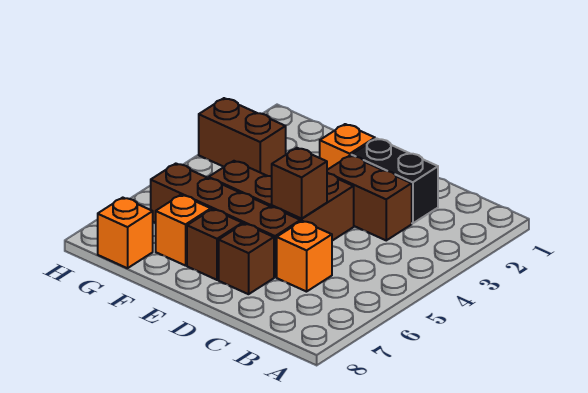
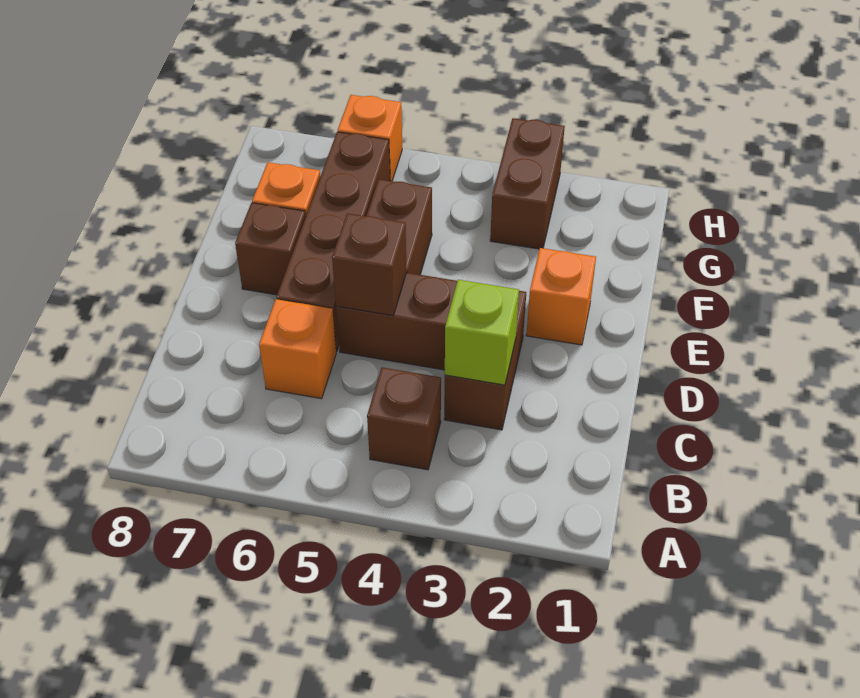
black 1x2 brick [351,138,438,224] -> none
none -> lime 1x1 brick [445,280,519,385]
brown 1x1 brick [219,224,274,294] -> brown 1x1 brick moved to [367,367,441,470]
orange 1x1 brick [98,198,153,268] -> orange 1x1 brick moved to [338,95,402,181]

